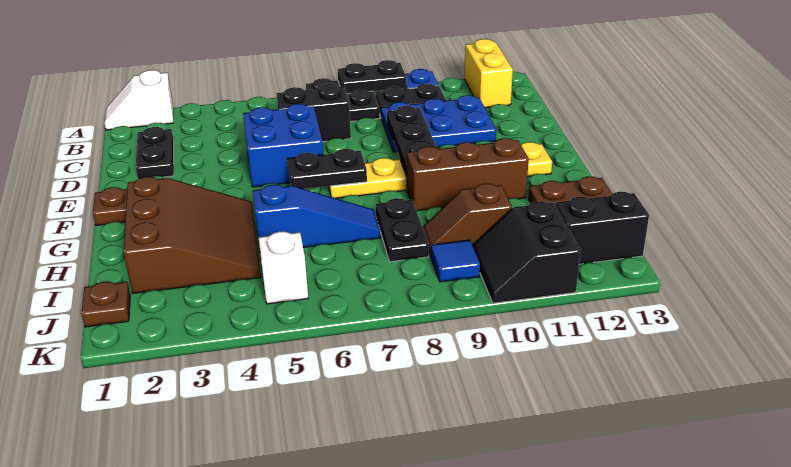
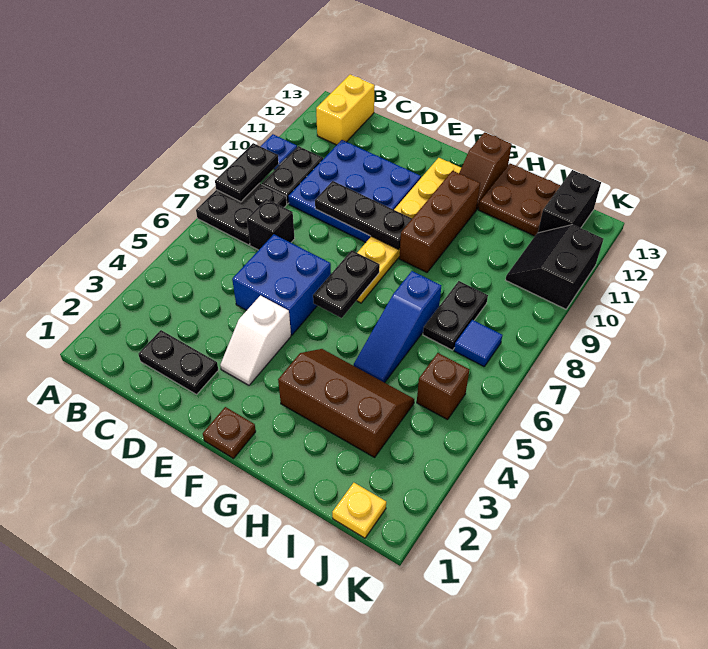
white 1x2 slope [104,70,173,130] -> white 1x2 slope moved to [220,296,291,385]
yellow 1x2 brick [465,39,513,108] -> yellow 1x2 brick turned to [316,75,375,145]
black 1x2 brick [276,84,351,142] -> black 1x1 brick [247,199,295,250]
blue 2x3 plate [381,95,496,152] -> blue 3x3 plate [288,140,421,242]
brown 3x3 slope [124,177,261,293] -> brown 2x3 slope [278,349,414,457]
blue 1x3 slope [253,185,380,247] -> blue 1x3 slope turned to [354,271,441,383]
black 1x2 plate [376,198,429,262] -> black 1x2 plate turned to [423,281,488,350]
brown 1x2 slope [423,184,512,256] -> brown 1x2 slope moved to [459,132,512,209]
brown 1x1 plate [81,282,130,327] -> yellow 1x1 plate [332,483,386,538]
white 1x1 brick [259,231,308,304] -> brown 1x1 brick [417,353,469,420]
blue 1x1 tile [431,240,480,282] -> blue 1x1 tile moved to [454,320,502,366]
black 2x2 slope [472,201,581,303] -> black 2x2 slope turned to [506,225,603,309]

